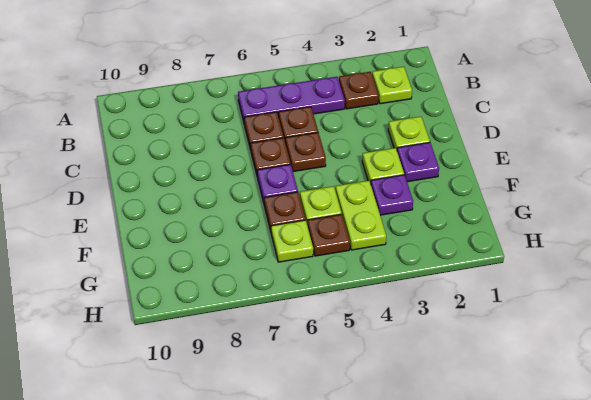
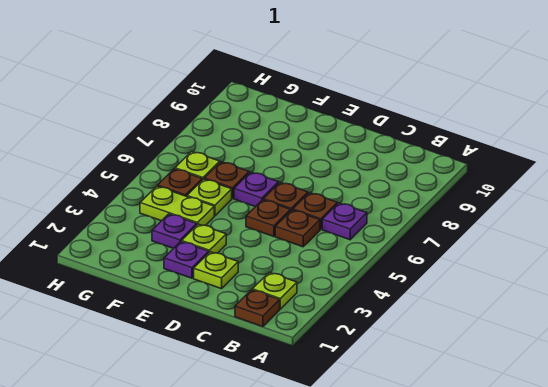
brown 1x1 plate [339,72,379,109] -> brown 1x1 plate moved to [235,290,280,327]
purple 1x3 plate [238,77,345,121] -> purple 1x1 plate [322,203,367,240]

